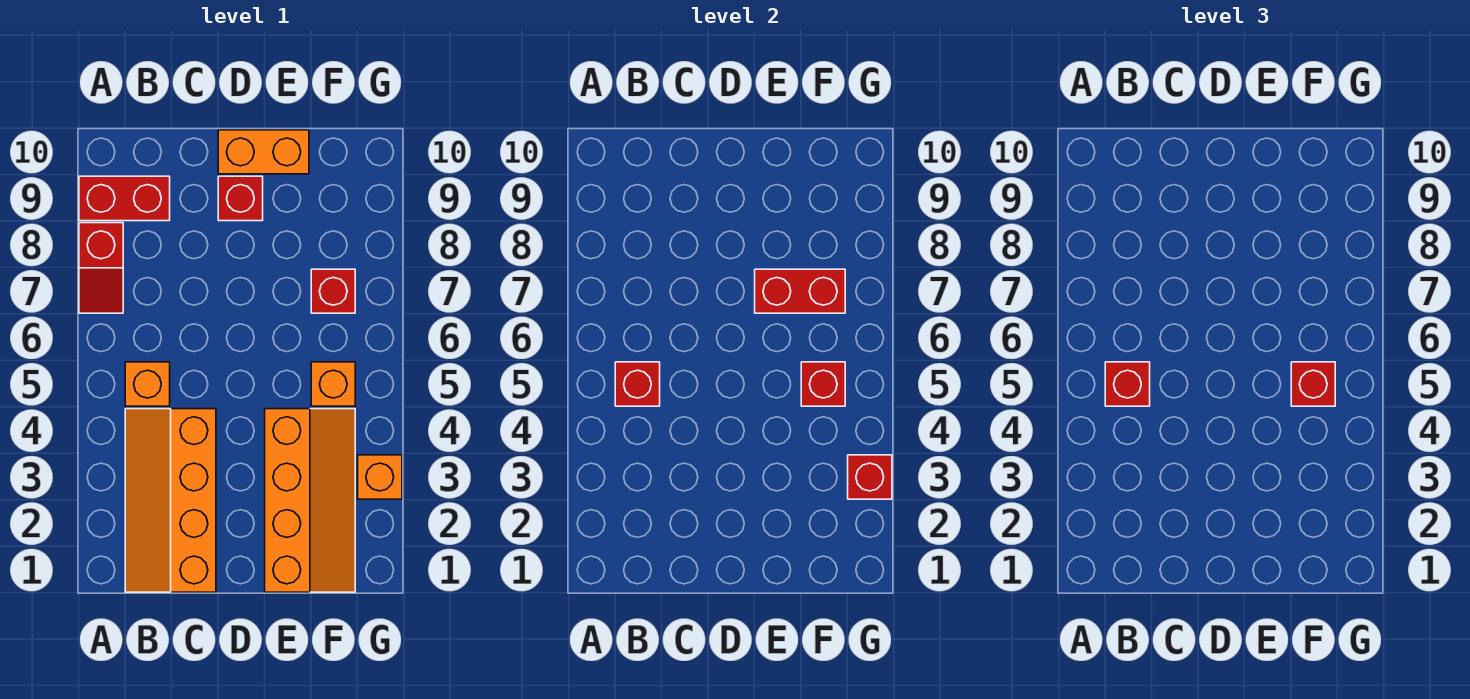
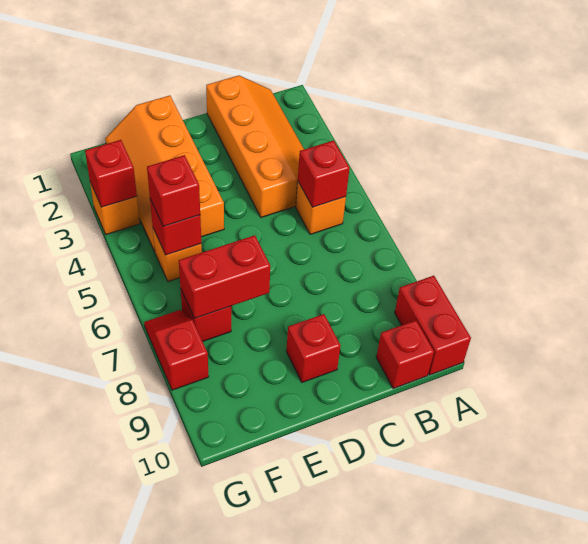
red 1x2 slope [79,223,123,313] -> red 1x2 slope moved to [144,310,209,390]
red 1x2 brick [79,176,170,221] -> red 1x2 brick turned to [395,276,471,375]
red 1x1 brick [1105,362,1150,406] -> red 1x1 brick moved to [376,320,434,389]
orange 1x2 brick [218,130,309,174] -> none

